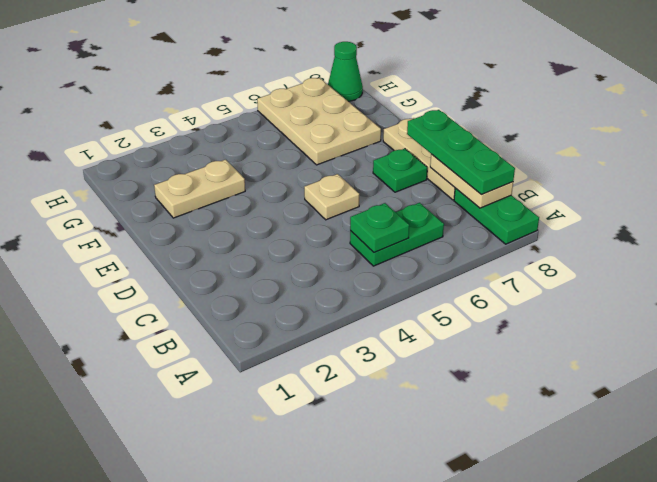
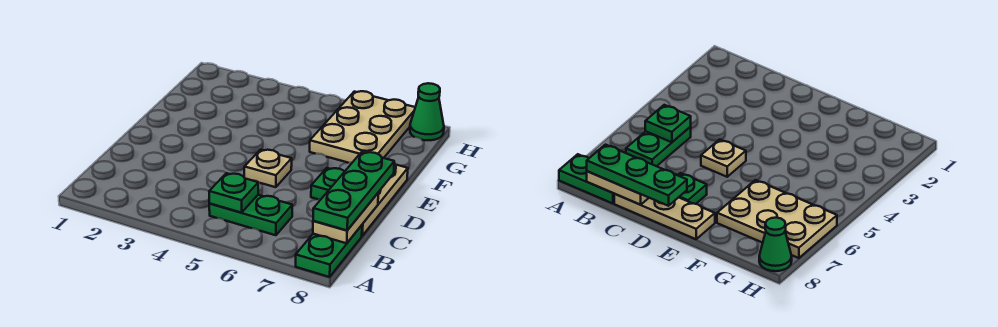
tan 1x2 plate [154,160,245,218] -> none

